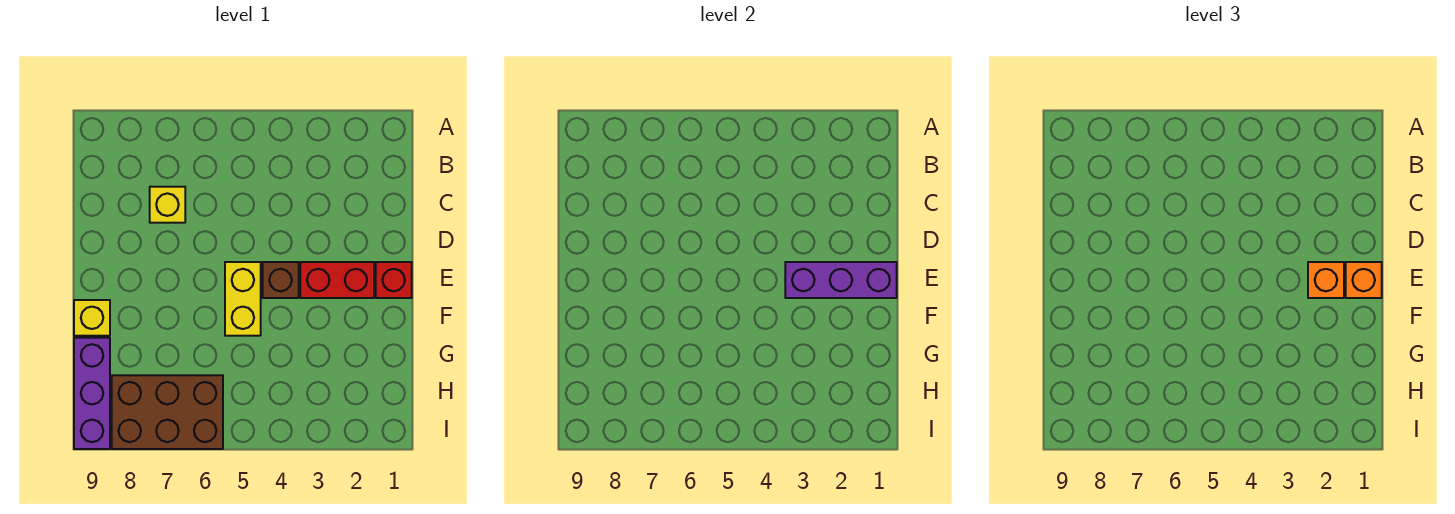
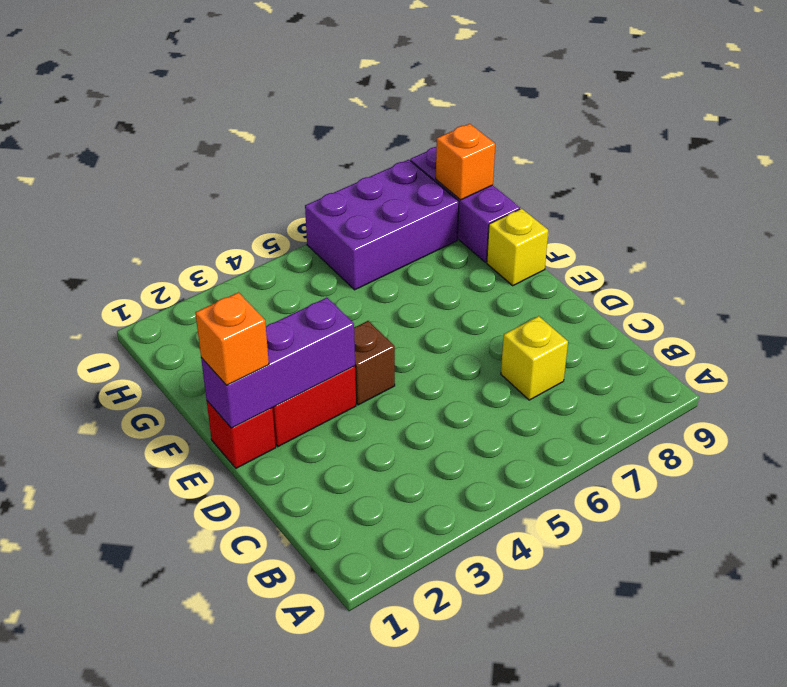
orange 1x1 brick [1308,262,1344,298] -> orange 1x1 brick moved to [436,124,495,200]
yellow 1x2 brick [225,262,261,336] -> none
brown 2x3 brick [112,375,223,449] -> purple 2x3 brick [305,160,459,290]

